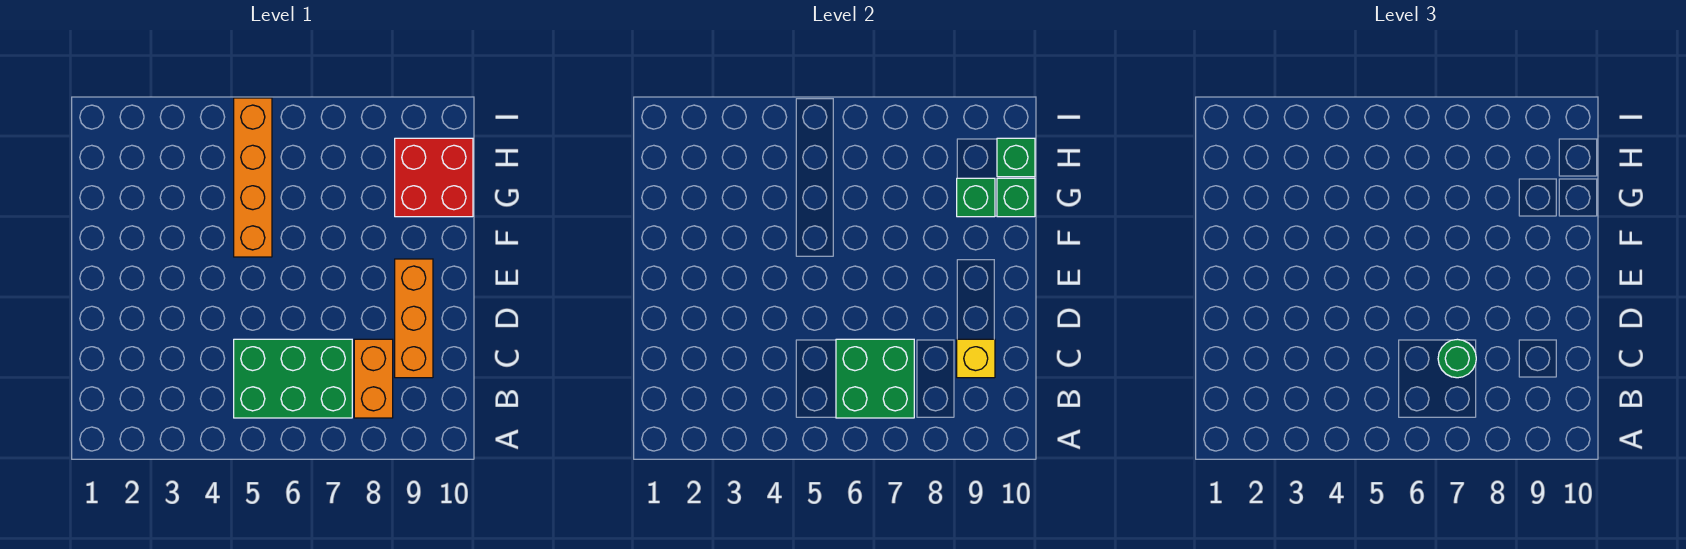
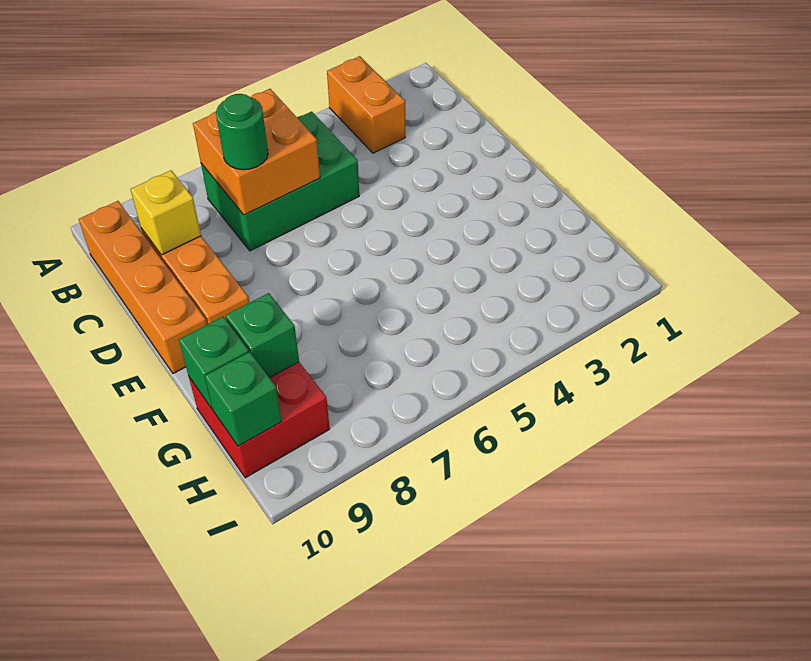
green 2x2 brick [836,339,914,418] -> orange 2x2 brick [193,89,320,215]
orange 1x2 brick [354,339,393,418] -> orange 1x2 brick moved to [327,56,405,153]
orange 1x4 brick [234,98,272,257] -> orange 1x4 brick moved to [79,201,207,374]

